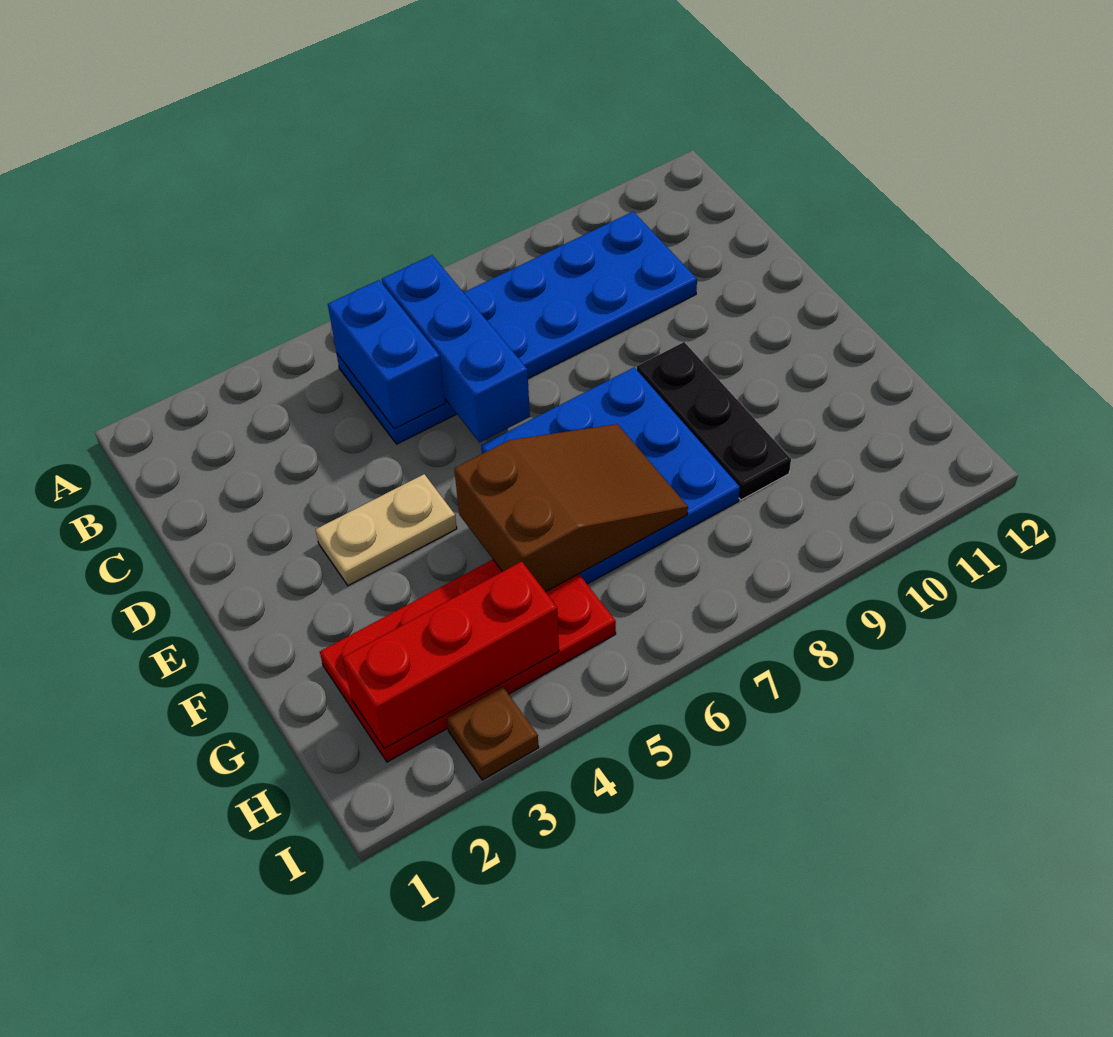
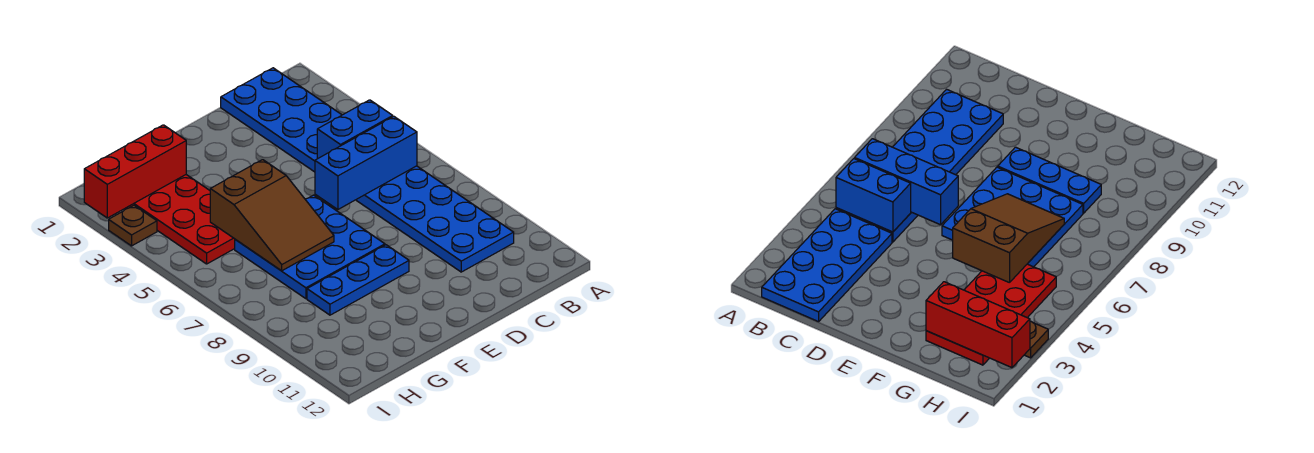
none -> blue 2x4 plate [221,68,341,172]
tan 1x2 plate [316,474,457,586] -> none
black 1x3 plate [637,342,791,500] -> blue 1x3 plate [307,245,409,315]
red 1x3 brick [343,562,559,749] -> red 1x3 brick turned to [84,125,186,218]

